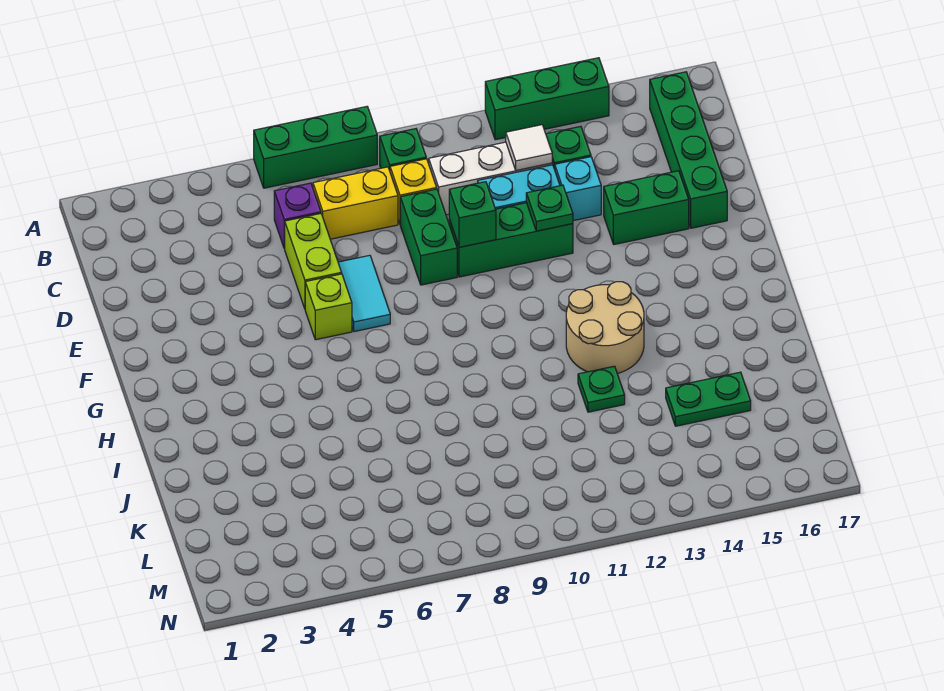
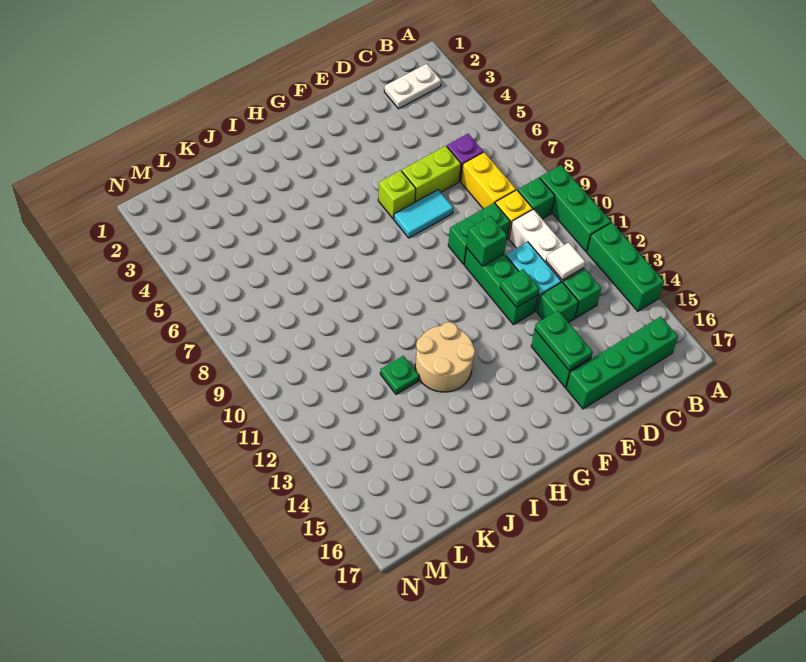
green 1x3 brick [254,106,377,188] -> green 1x3 brick moved to [540,165,611,252]
none -> white 1x2 plate [384,64,441,109]
cyan 1x1 brick [555,157,601,221] -> green 1x1 brick [537,282,579,323]
green 1x2 plate [666,372,751,426] -> green 1x2 plate moved to [535,311,593,371]

